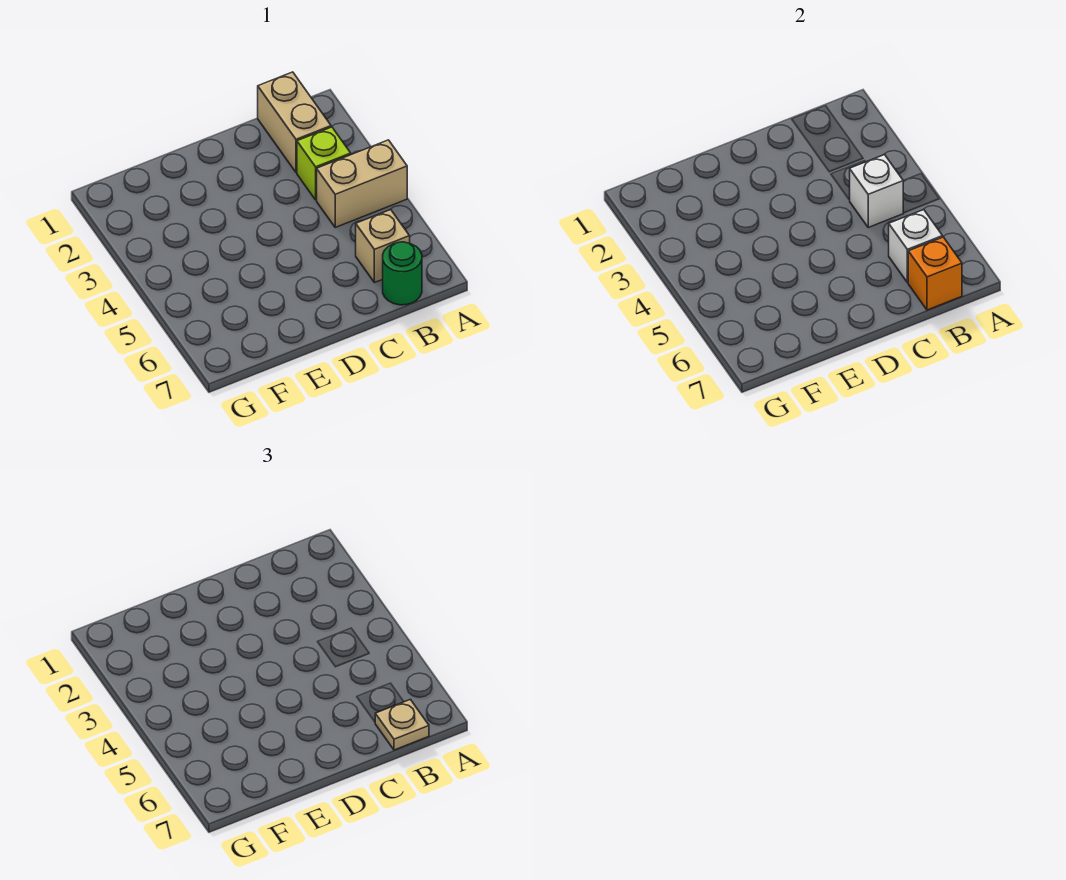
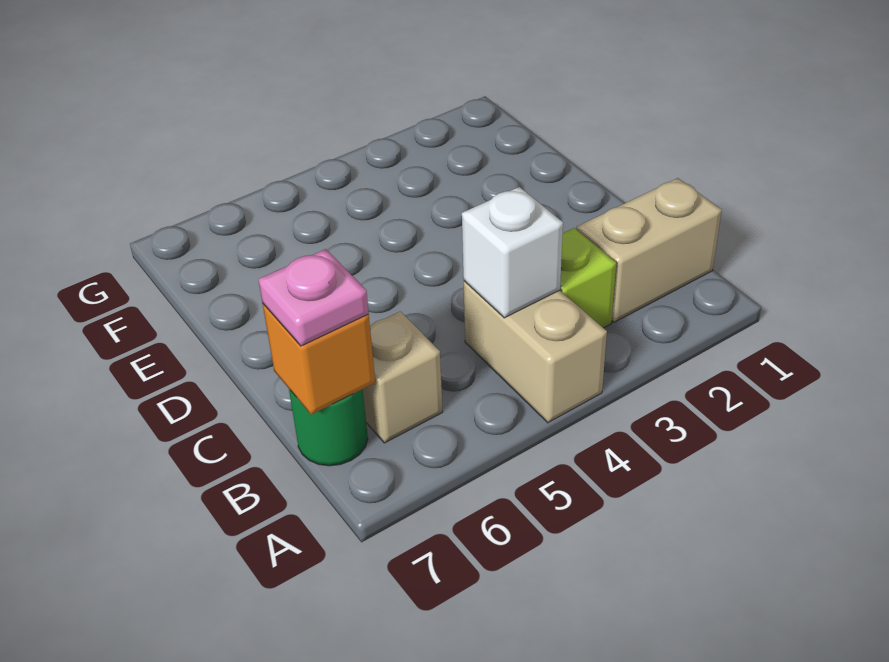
white 1x1 brick [889,210,943,283] -> none
tan 1x1 plate [375,699,429,750] -> pink 1x1 plate [258,249,369,346]

